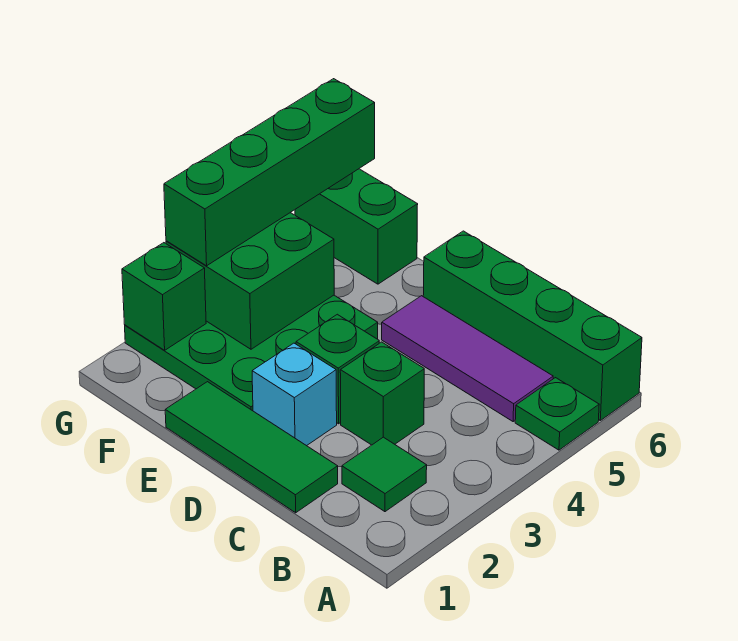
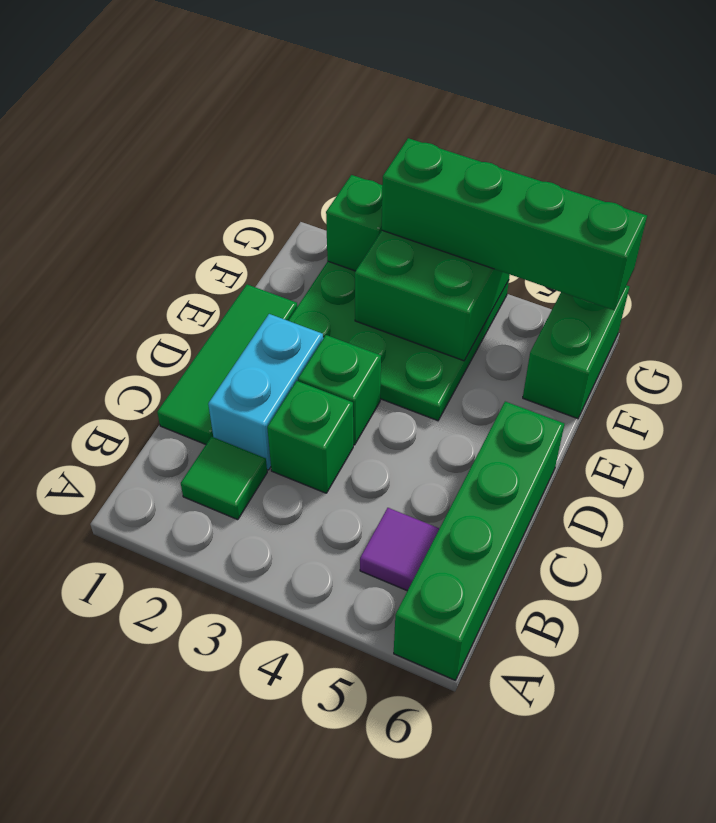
green 1x1 plate [515,378,599,450] -> none
purple 1x3 tile [382,296,553,421] -> purple 1x1 tile [360,508,439,591]
cyan 1x1 brick [252,343,337,446] -> cyan 1x2 brick [208,314,323,470]

